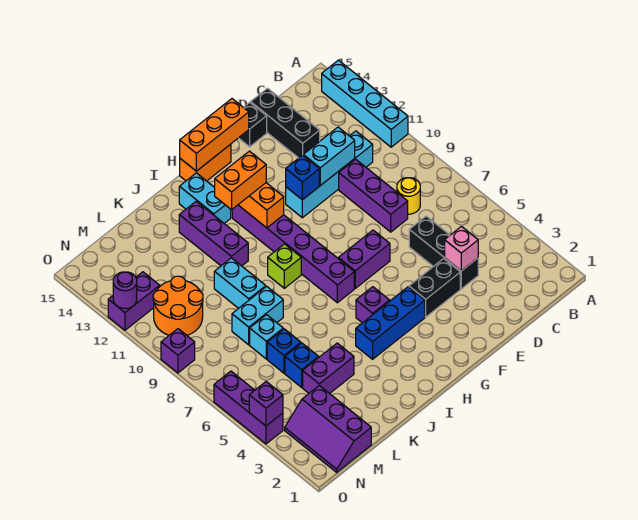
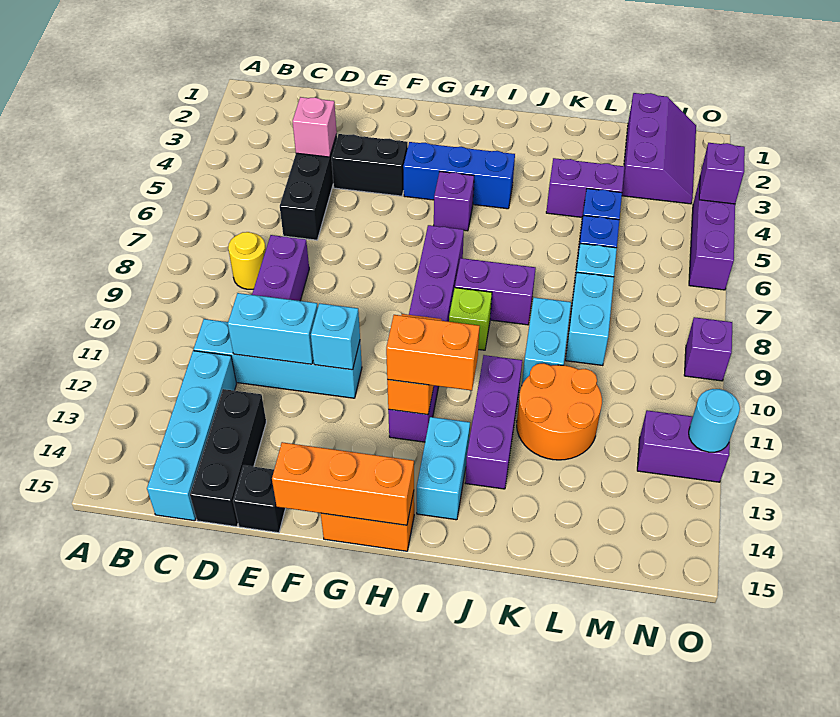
cyan 1x4 brick [322,60,408,147] -> cyan 1x4 brick moved to [147,351,236,521]
purple 1x2 brick [338,230,390,288] -> purple 1x2 brick moved to [455,258,536,325]
blue 1x1 brick [286,155,319,200] -> cyan 1x1 brick [311,303,360,370]
cyan 1x2 brick [232,286,283,345] -> cyan 1x2 brick turned to [565,272,614,366]
orange 2x2 round brick [153,276,203,335] -> orange 2x2 round brick moved to [517,363,602,460]
purple 1x1 round brick [113,272,137,309] -> cyan 1x1 round brick [689,389,740,452]

